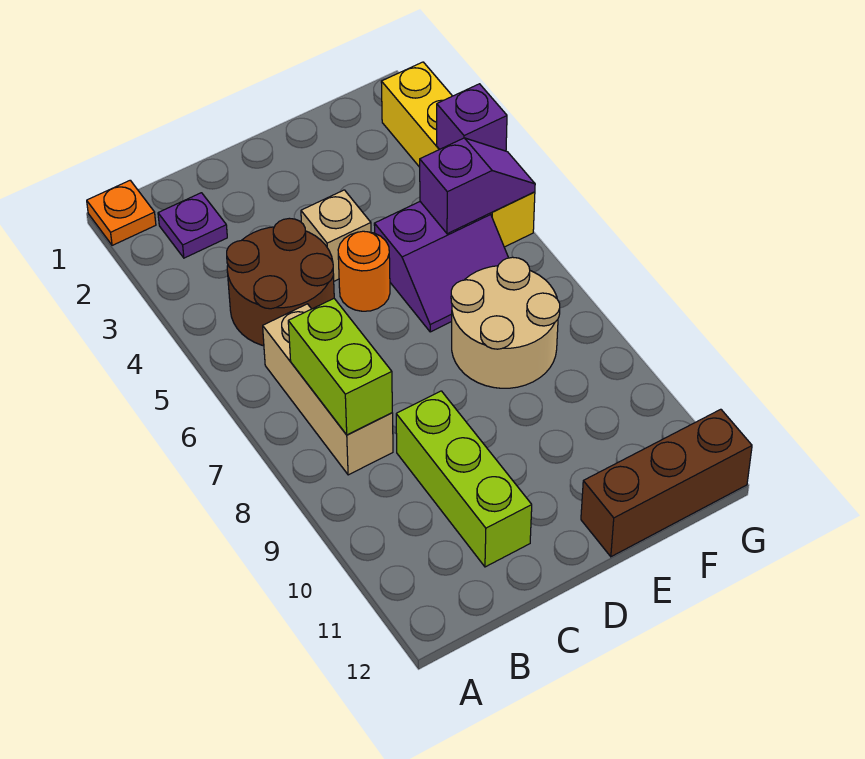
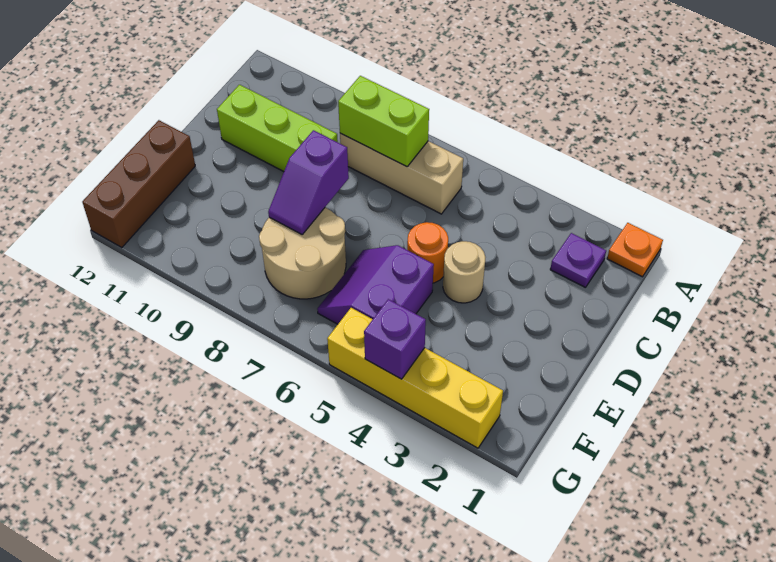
brown 2x2 round brick [227,218,334,346] -> none
tan 1x1 brick [301,190,371,281] -> tan 1x1 round brick [443,241,486,303]
purple 1x2 slope [420,138,535,234] -> purple 1x2 slope moved to [268,130,349,234]

